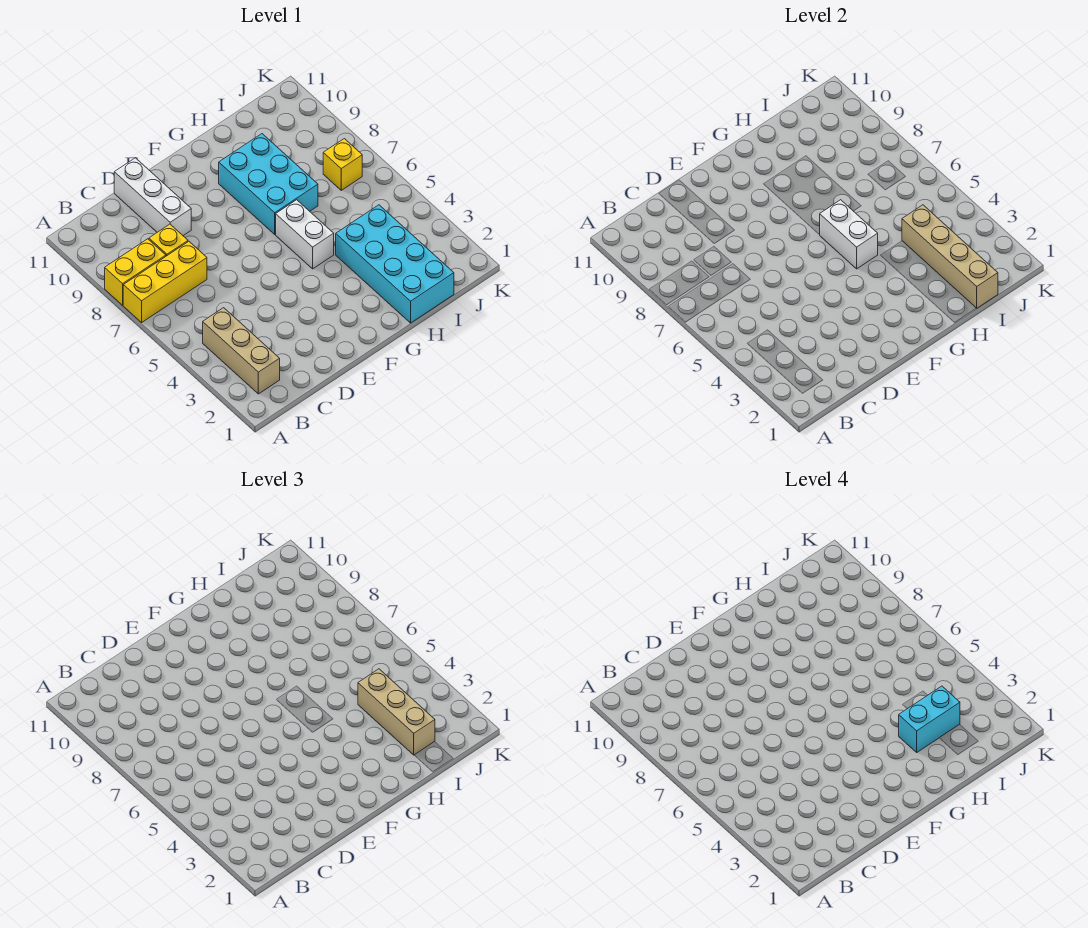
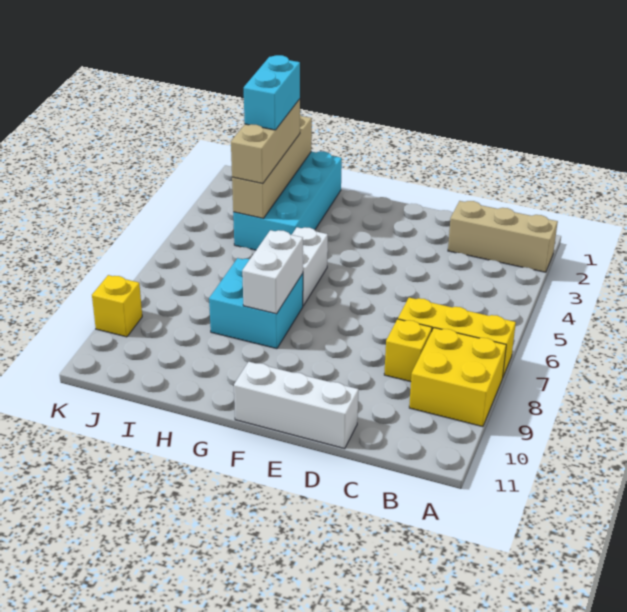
yellow 1x2 brick [105,239,166,305] -> yellow 2x2 brick [409,328,506,427]
tan 1x3 brick [203,308,280,394] -> tan 1x3 brick turned to [448,201,558,272]
white 1x3 brick [114,158,191,236] -> white 1x3 brick turned to [234,362,359,449]
white 1x2 brick [820,200,878,269] -> white 1x2 brick moved to [242,230,303,314]
cyan 2x3 brick [219,134,318,234] -> cyan 2x2 brick [209,258,303,349]
cyan 1x2 brick [899,686,960,752] -> cyan 1x2 brick turned to [244,55,300,130]
yellow 1x1 brick [323,139,362,190] -> yellow 1x1 brick moved to [92,275,142,337]

